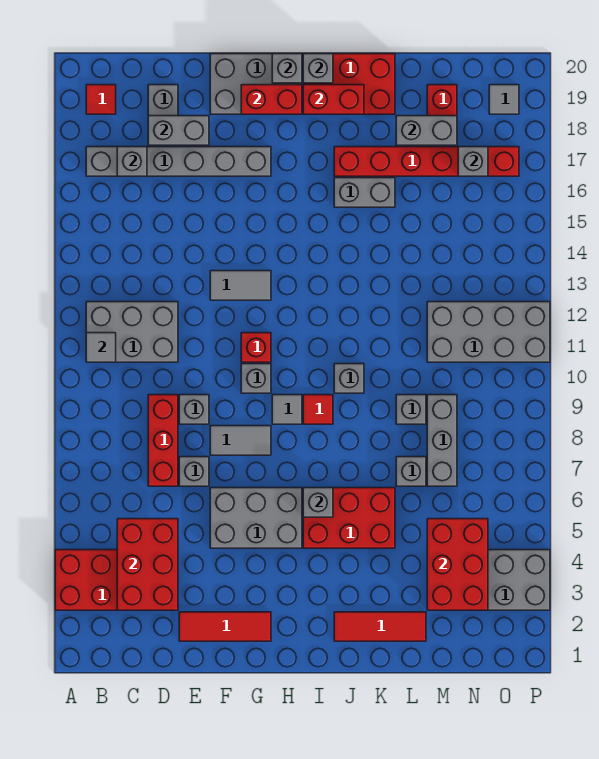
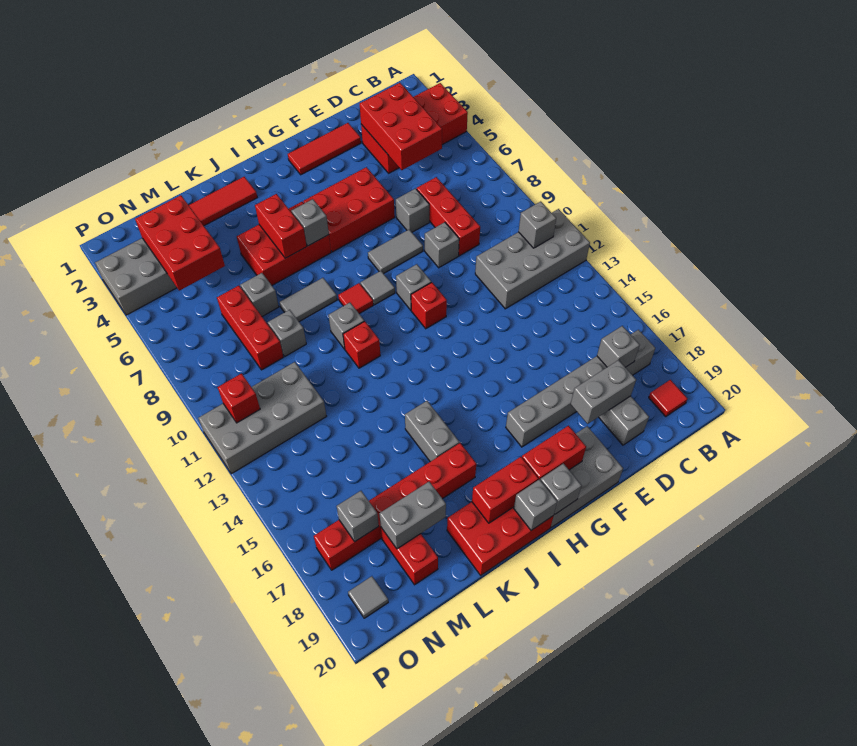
grey 2x3 brick [86,302,178,362] -> grey 2x4 brick [475,209,590,309]
grey 1x1 tile [86,333,116,362] -> grey 1x1 brick [519,202,556,248]
grey 2x3 brick [210,488,302,548] -> red 2x3 brick [303,167,395,252]
grey 1x2 tile [210,271,271,300] -> grey 1x2 tile moved to [280,278,337,322]
none -> red 1x2 brick [255,194,307,258]
none -> red 1x1 brick [343,321,380,368]
grey 1x2 brick [334,178,395,207] -> grey 1x2 brick turned to [405,401,459,462]
grey 1x3 brick [427,395,457,486] -> red 1x3 brick [217,286,283,370]
none -> red 1x1 brick [218,374,260,423]

